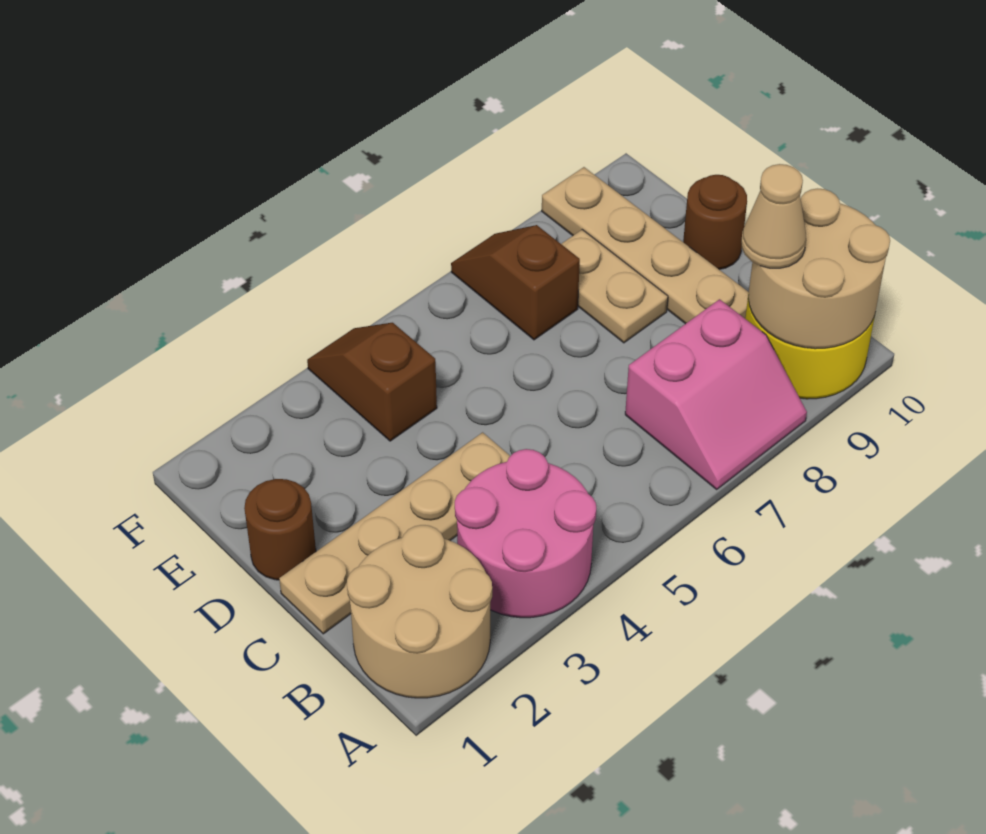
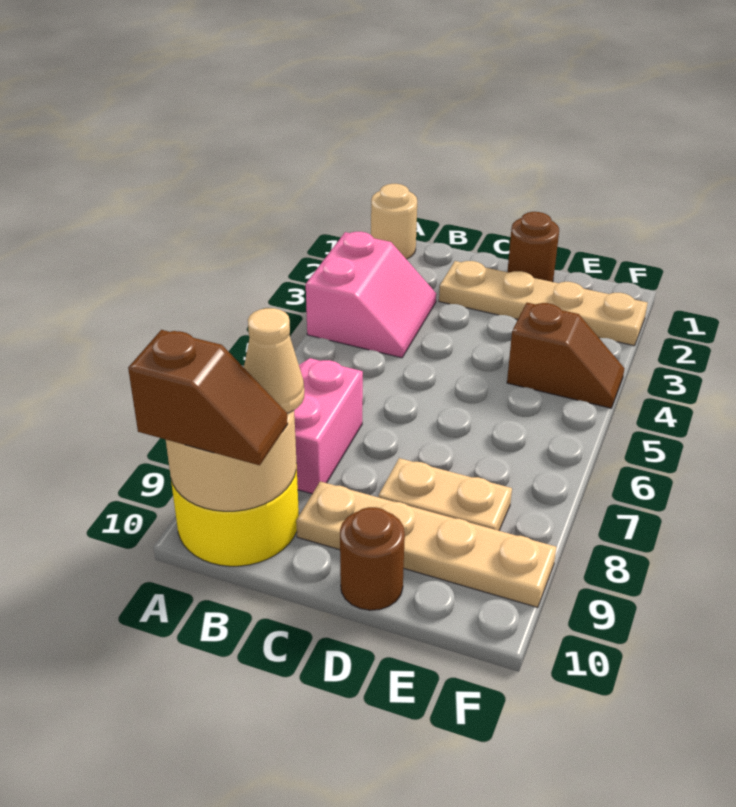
tan 2x2 round brick [347,525,492,698] -> tan 1x1 round brick [371,184,417,259]
pink 2x2 round brick [455,449,596,618] -> pink 2x2 slope [306,232,436,358]
tan 1x4 plate [279,432,510,634] -> tan 1x4 plate turned to [439,261,647,346]
brown 1x2 slope [451,225,580,340] -> brown 1x2 slope moved to [128,330,288,465]

